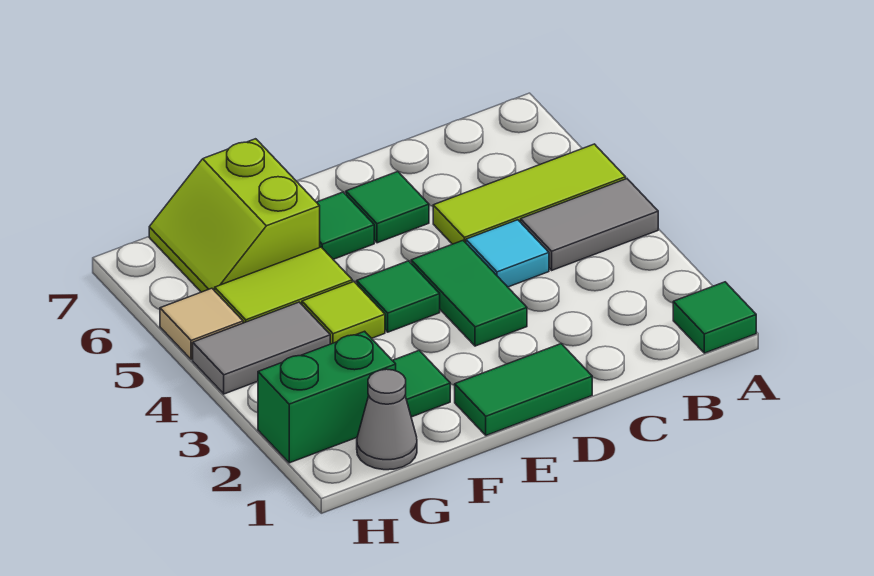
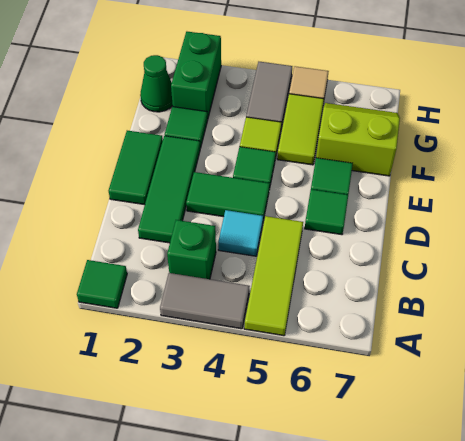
grey 1x2 tile [521,179,658,270] -> grey 1x2 tile turned to [160,273,250,329]
none -> green 1x1 brick [167,220,216,279]
none -> green 1x3 tile [138,136,200,243]
grey 1x1 cone [357,369,417,470] -> green 1x1 cone [140,55,173,112]

